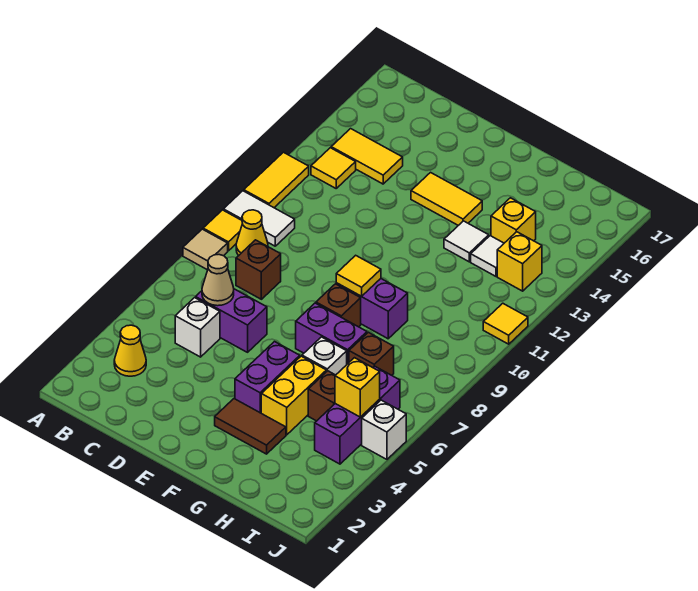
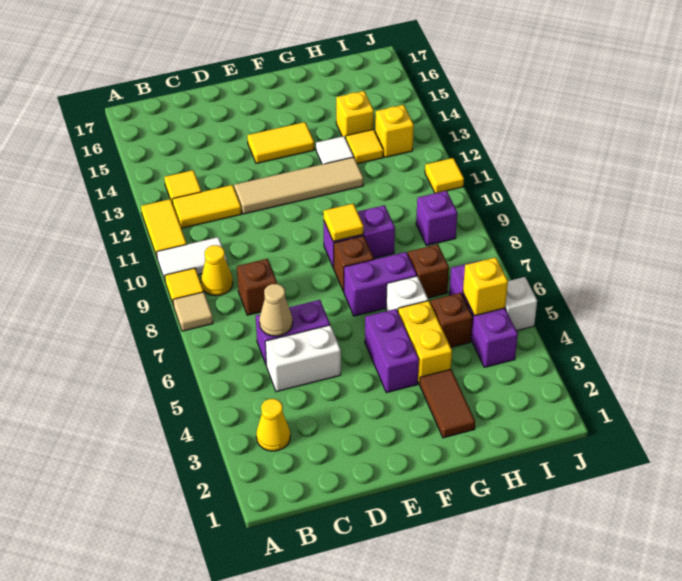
yellow 1x2 tile [331,129,403,184] -> yellow 1x2 tile moved to [172,185,241,228]
white 1x1 brick [175,298,220,357] -> white 1x2 brick [265,325,341,392]
none -> tan 1x4 tile [234,157,363,214]
brown 1x2 tile [215,399,286,454] -> brown 1x2 tile turned to [420,369,475,438]
white 1x1 tile [471,236,504,276] -> yellow 1x1 tile [346,129,383,164]
none -> purple 1x1 brick [416,191,457,246]

